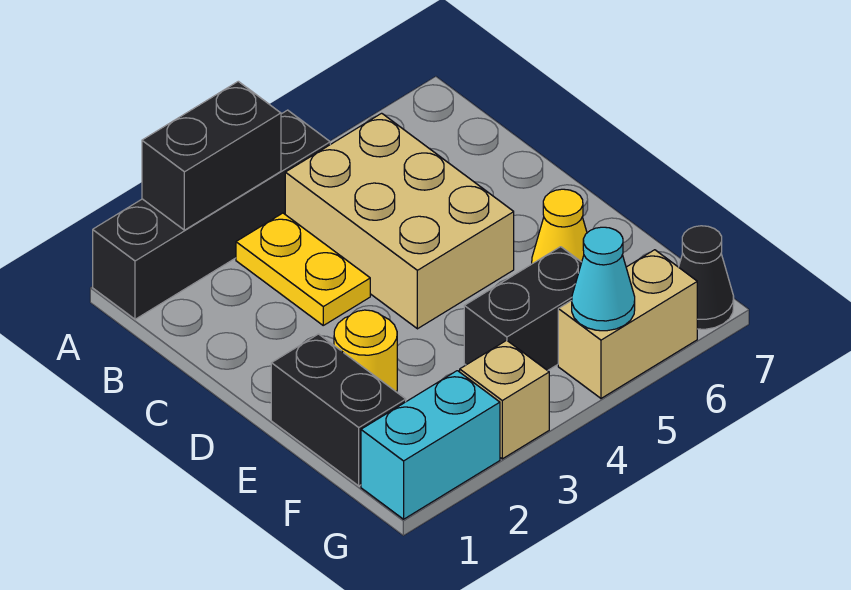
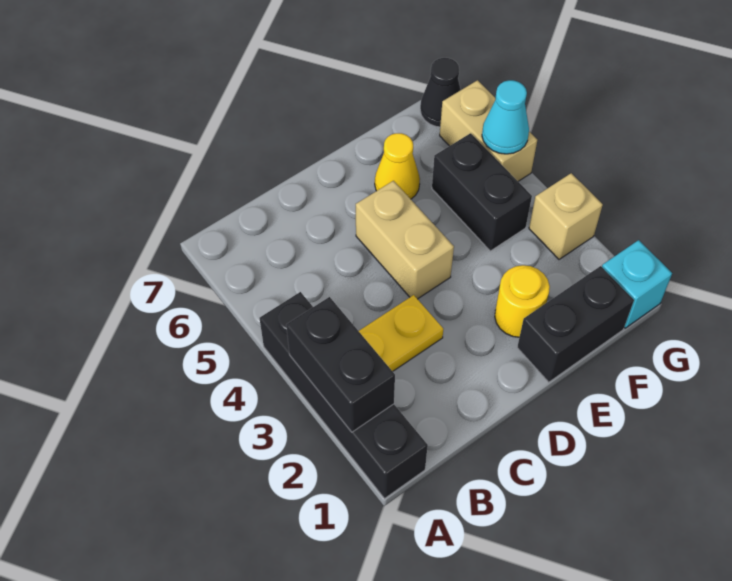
tan 2x3 brick [285,113,514,329] -> tan 1x2 brick [356,181,454,299]
cyan 1x2 brick [361,371,500,519] -> cyan 1x1 brick [602,240,672,328]

